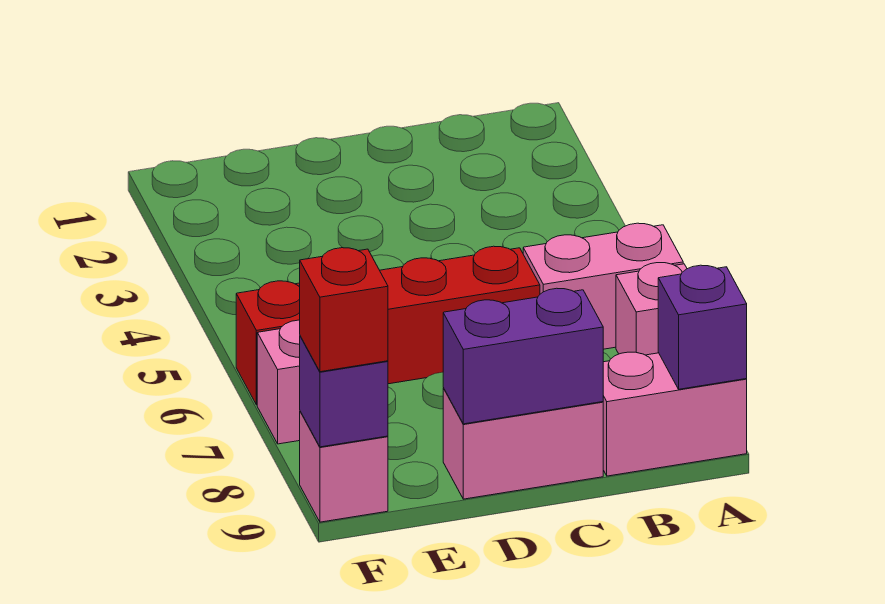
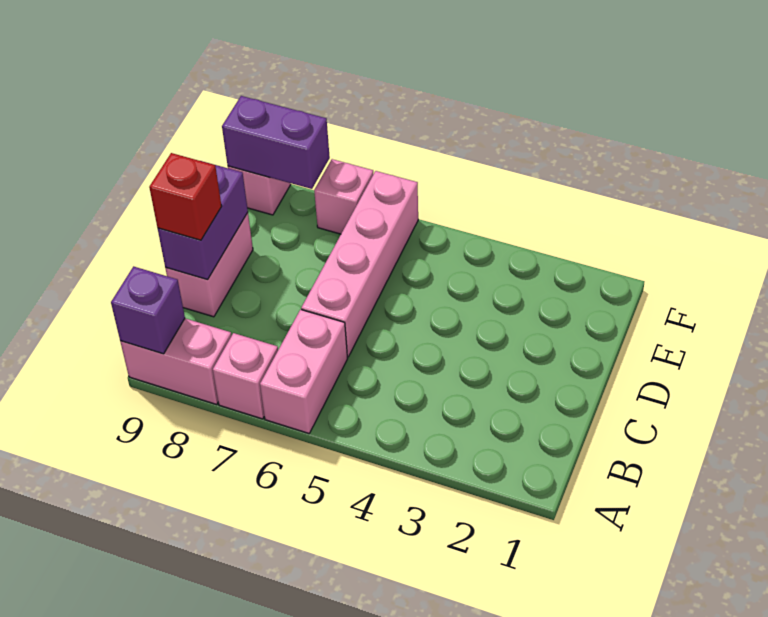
pink 1x2 brick [603,352,747,476] -> pink 1x2 brick turned to [120,318,232,404]
red 1x4 brick [236,246,540,405] -> pink 1x4 brick [301,171,418,357]
purple 1x1 brick [300,336,388,447] -> purple 1x2 brick [222,96,330,189]
red 1x1 brick [300,248,388,372] -> red 1x1 brick moved to [149,153,222,240]

